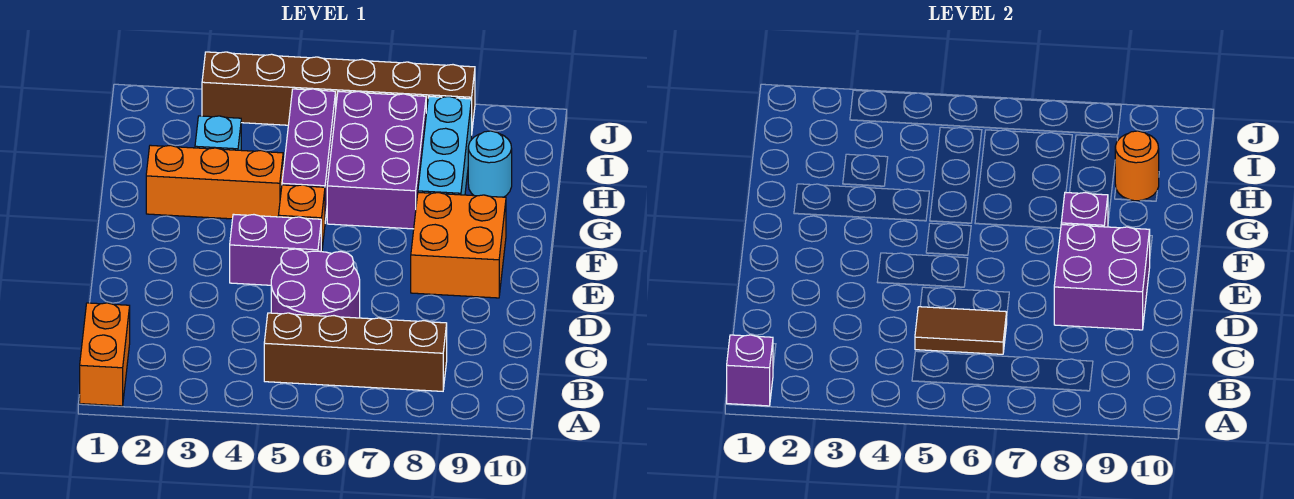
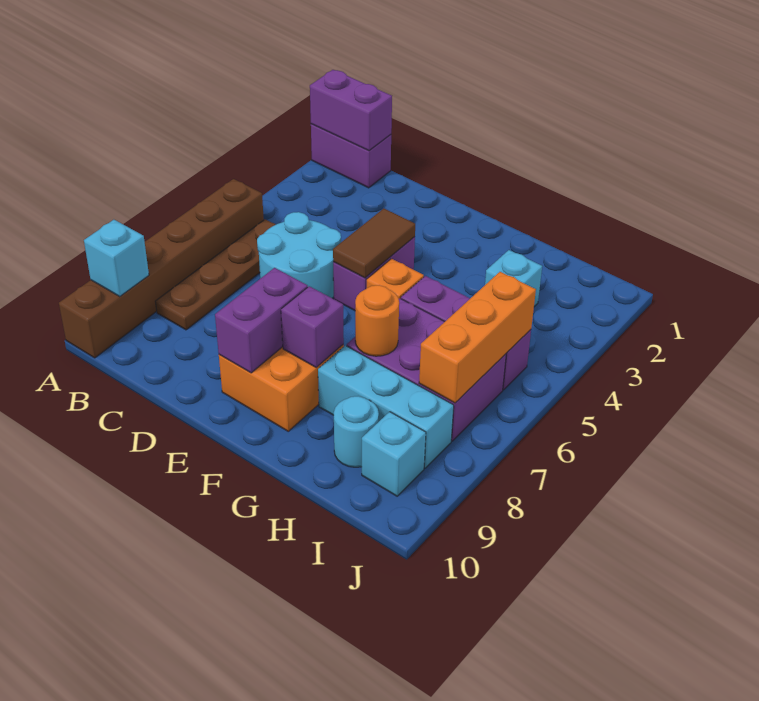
orange 1x2 brick [80,303,130,406] -> purple 1x2 brick [311,124,391,188]
purple 1x1 brick [727,335,773,406] -> purple 1x2 brick [310,70,392,151]
none -> cyan 1x1 brick [84,220,149,296]
brown 1x4 brick [264,313,447,391] -> brown 1x4 plate [155,219,276,330]
purple 2x2 round brick [271,249,360,318] -> cyan 2x2 round brick [257,212,341,298]
brown 1x2 tile [915,307,1007,354] -> brown 1x2 tile moved to [333,209,415,278]
purple 2x2 brick [1054,224,1150,330] -> purple 1x2 brick [215,268,308,373]
orange 1x3 brick [146,145,283,219] -> orange 1x3 brick moved to [419,272,536,403]
orange 1x1 round brick [1115,131,1159,201] -> orange 1x1 round brick moved to [355,285,399,356]
none -> cyan 1x1 brick [362,412,426,496]
brown 1x6 brick [202,52,475,135] -> brown 1x6 brick moved to [59,179,264,358]

